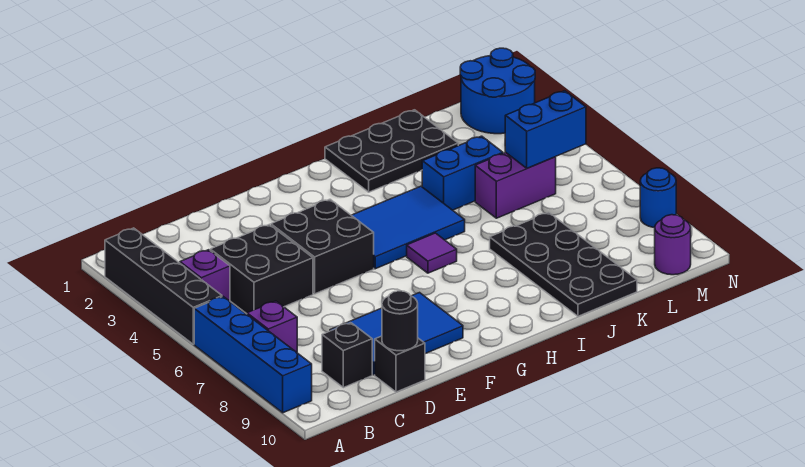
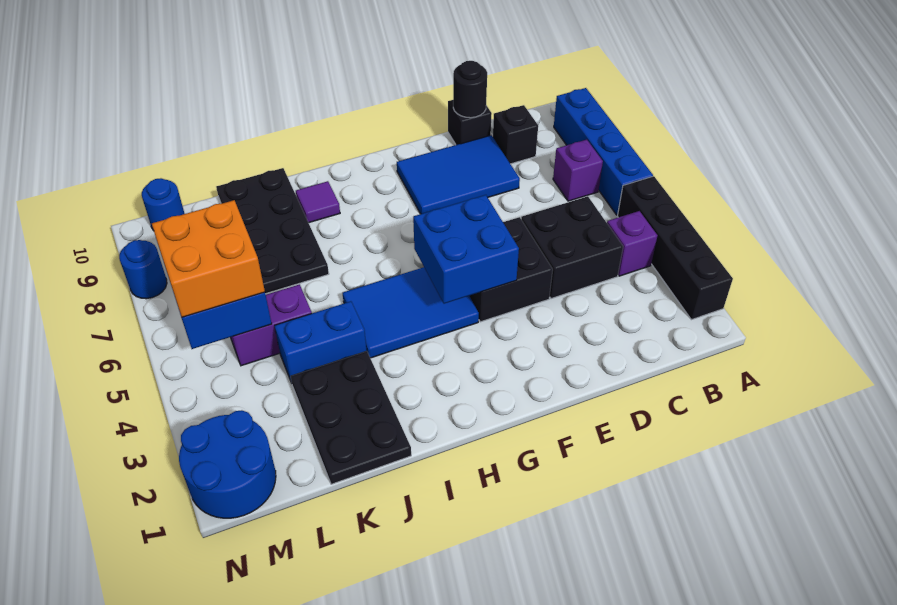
none -> blue 2x2 brick [413,195,519,304]
purple 1x1 tile [407,233,457,273] -> purple 1x1 tile moved to [296,181,340,223]
black 2x3 plate [325,110,458,192] -> black 2x3 plate turned to [291,351,411,484]
none -> orange 2x2 brick [152,200,265,317]
purple 1x1 round brick [655,215,691,275] -> blue 1x1 round brick [142,178,185,231]

